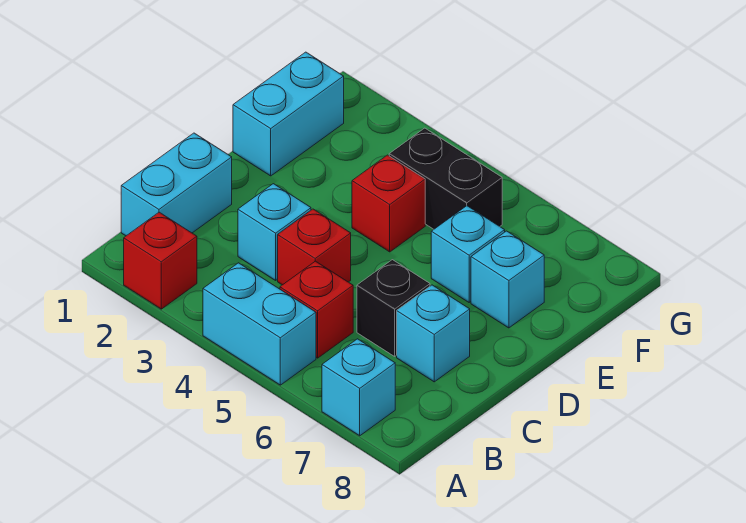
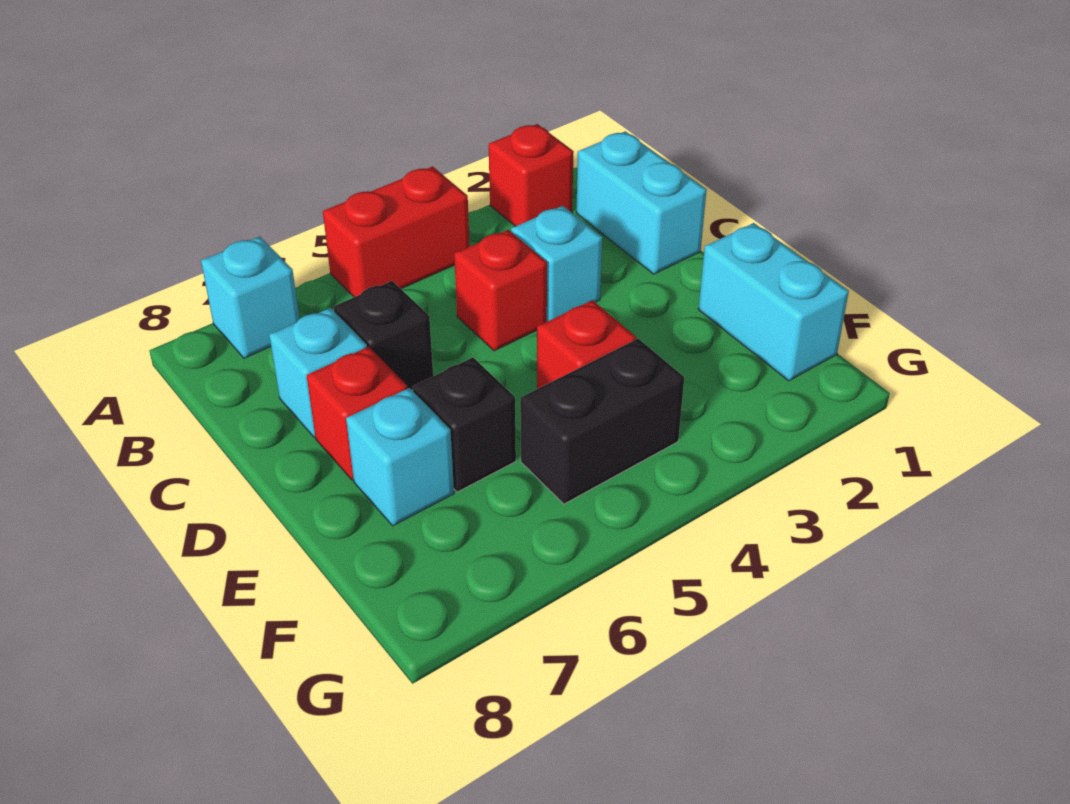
cyan 1x2 brick [203,263,316,385] -> red 1x2 brick [323,166,470,297]
red 1x1 brick [280,261,353,358] -> red 1x1 brick moved to [307,347,408,480]
cyan 1x1 brick [431,206,505,302] -> black 1x1 brick [413,357,516,492]

